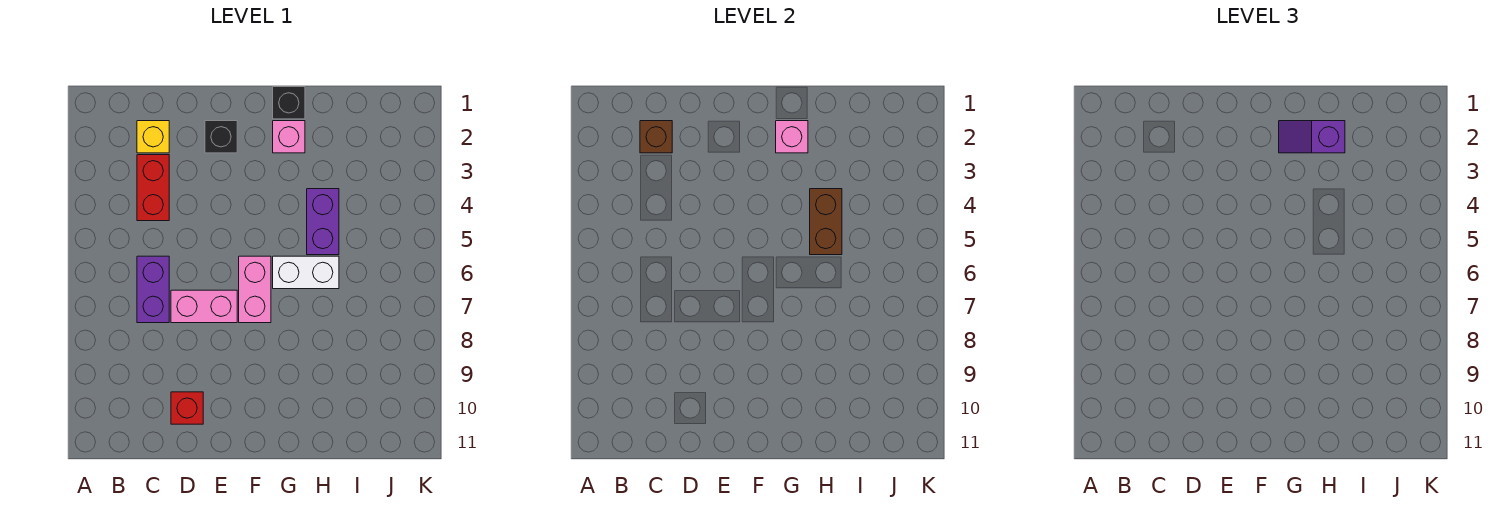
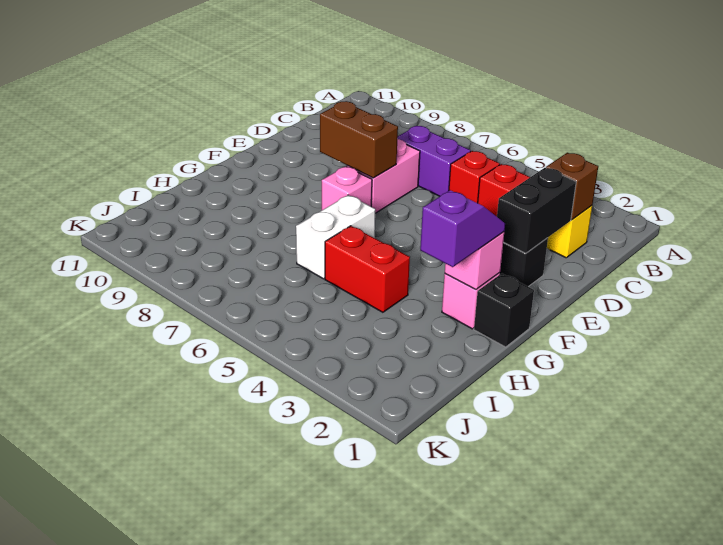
none -> black 1x2 brick [497,168,576,253]
red 1x1 brick [171,392,203,424] -> red 1x1 brick moved to [449,151,500,203]
pink 1x2 brick [239,256,271,323] -> pink 1x1 brick [322,166,372,210]
purple 1x2 brick [307,189,339,255] -> red 1x2 brick [325,226,410,312]
brown 1x2 brick [810,189,842,255] -> brown 1x2 brick moved to [320,101,398,178]

